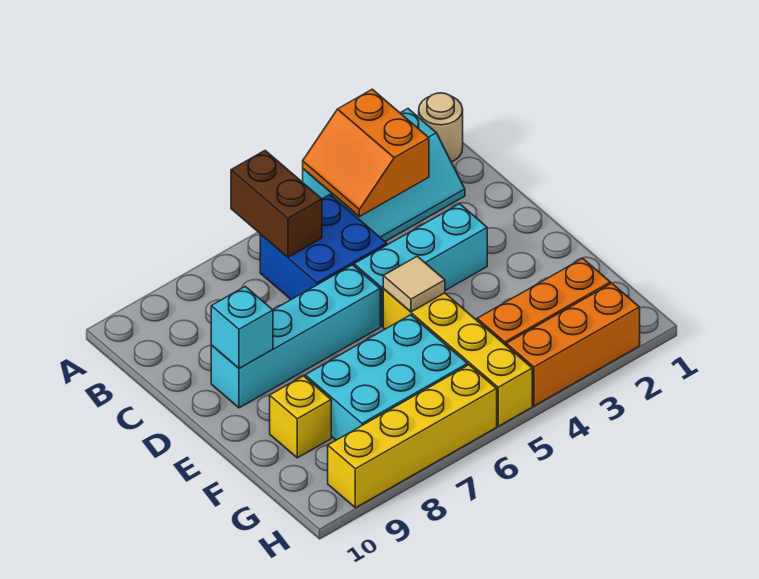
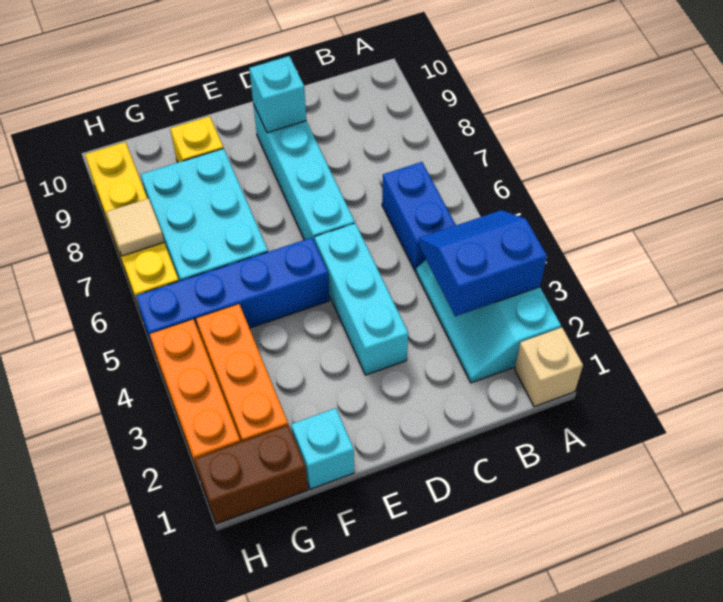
tan 1x1 round brick [419,93,463,162] -> tan 1x1 brick [515,327,583,407]
orange 2x2 slope [303,89,429,217] -> blue 2x2 slope [418,210,547,316]
brown 1x2 brick [231,151,322,257] -> brown 1x2 brick moved to [195,425,308,524]
blue 2x2 brick [260,195,387,299] -> blue 1x2 brick [382,162,456,272]
yellow 1x4 brick [383,289,532,426] -> blue 1x4 brick [136,238,329,356]
tan 1x1 tile [383,256,445,312] -> tan 1x1 tile moved to [106,198,164,256]
none -> cyan 1x1 brick [291,408,354,489]

